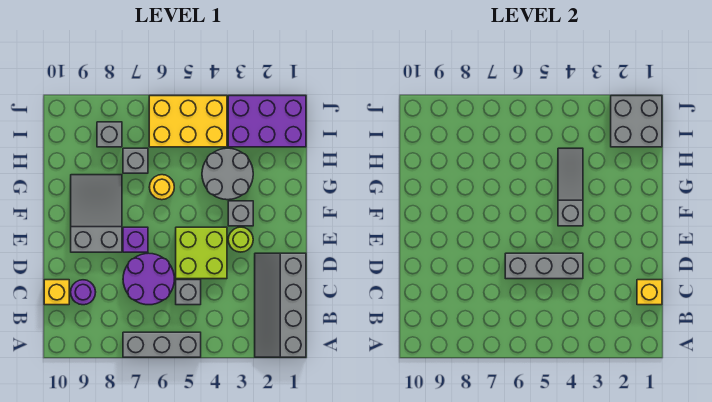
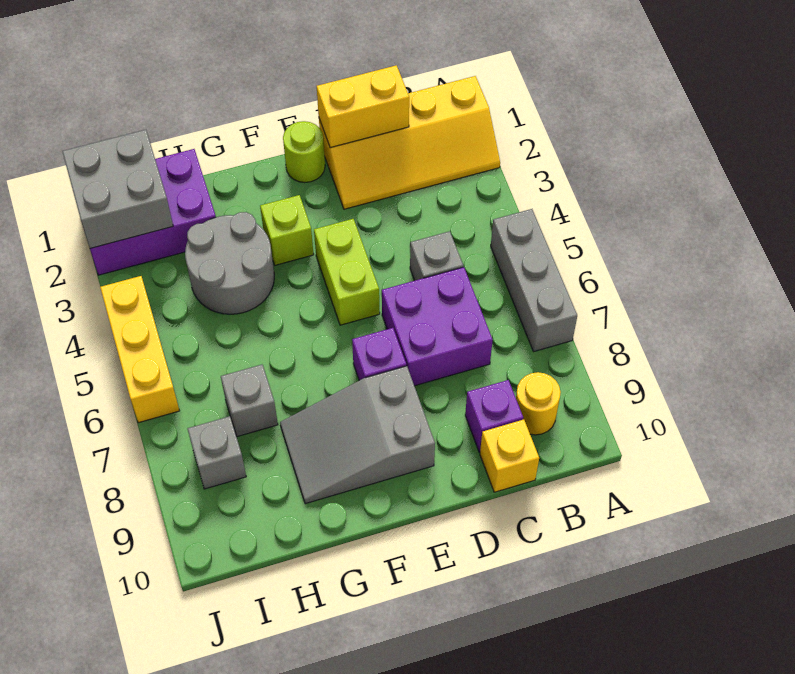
grey 2x4 slope [255,253,306,357] -> yellow 2x4 slope [319,76,500,209]
yellow 1x1 brick [637,280,662,305] -> yellow 1x2 brick [317,65,409,148]
purple 2x2 round brick [123,253,174,305] -> purple 2x2 brick [382,267,493,386]
purple 1x1 round brick [71,280,96,305] -> purple 1x1 brick [465,380,523,452]
lime 2x2 brick [176,227,227,279] -> lime 1x2 brick [314,219,380,325]
grey 1x3 brick [505,253,583,279] -> none
lime 1x1 round brick [228,227,253,252] -> lime 1x1 round brick moved to [283,121,325,183]
grey 1x1 brick [228,201,253,226] -> lime 1x1 brick [260,195,314,265]
grey 1x3 slope [558,148,583,226] -> none
yellow 1x1 round brick [149,175,174,200] -> yellow 1x1 round brick moved to [516,372,561,435]
purple 2x3 brick [228,96,306,147] -> purple 2x3 brick turned to [90,149,216,275]
yellow 2x3 brick [149,96,227,147] -> yellow 1x3 brick [100,276,179,423]

